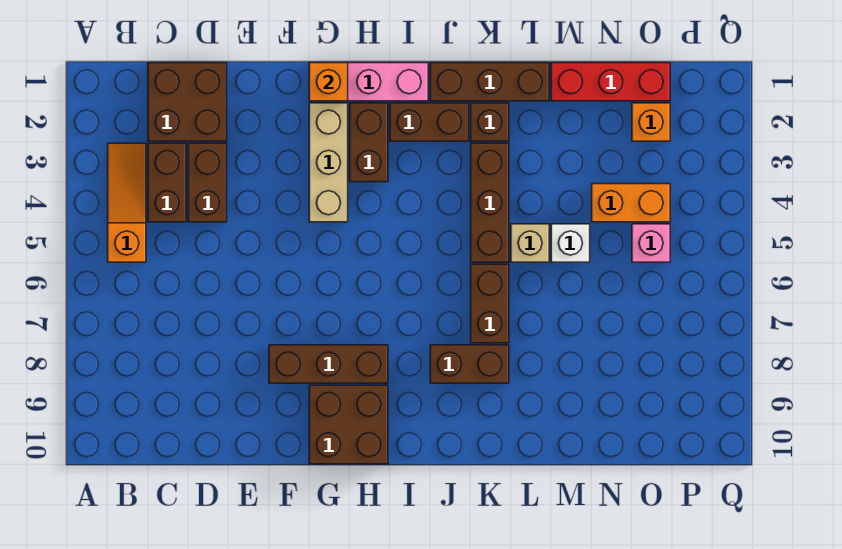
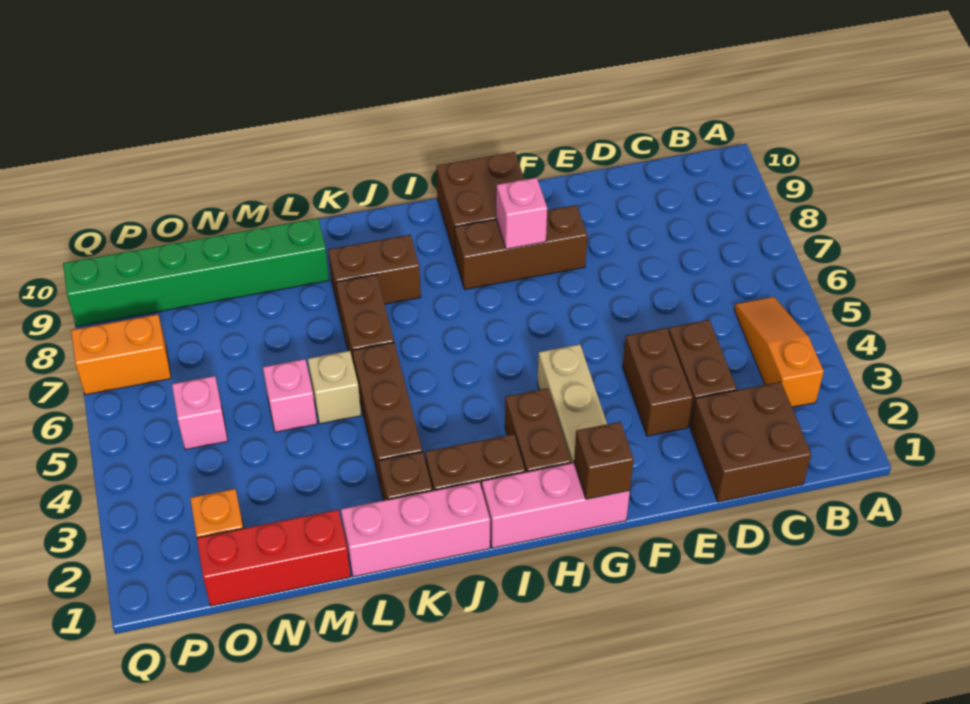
orange 1x3 slope [108,143,146,262] -> orange 1x3 slope turned to [734,297,824,407]
brown 1x2 brick [148,143,186,222] -> brown 1x2 brick moved to [623,328,693,436]
orange 1x1 brick [309,63,348,101] -> brown 1x1 brick [574,422,634,499]
none -> pink 1x1 brick [496,178,547,249]
brown 1x3 brick [430,63,549,101] -> pink 1x3 brick [341,482,490,577]
none -> green 1x6 brick [63,218,329,326]
white 1x1 brick [551,224,590,262] -> pink 1x1 brick [263,359,317,432]
orange 1x2 brick [592,184,670,222] -> orange 1x2 brick moved to [71,314,171,395]

